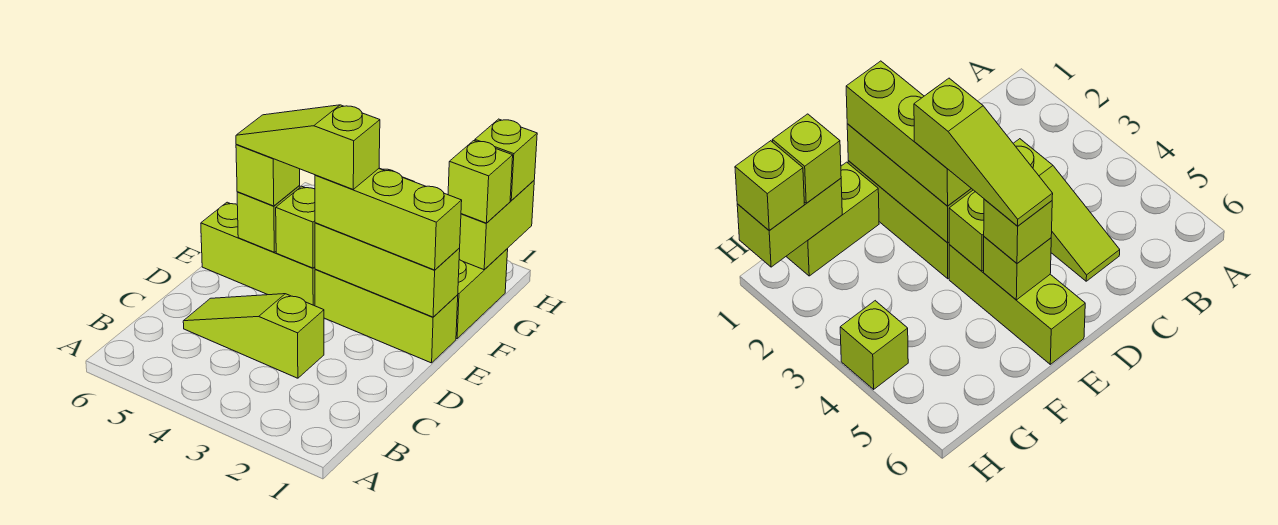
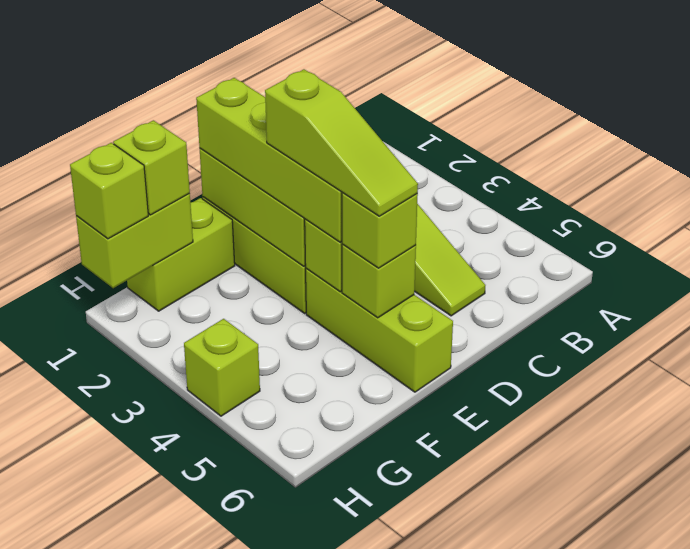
lime 1x3 brick [315,169,462,270] -> lime 1x4 brick [196,78,342,242]

